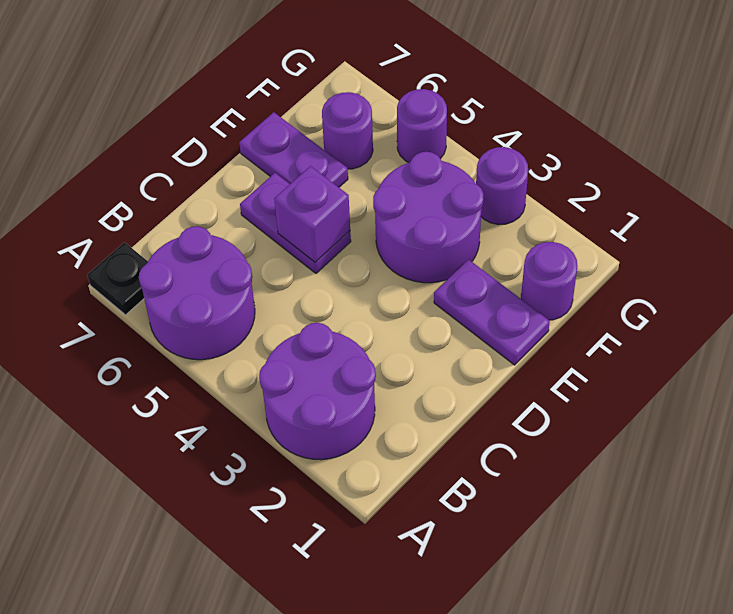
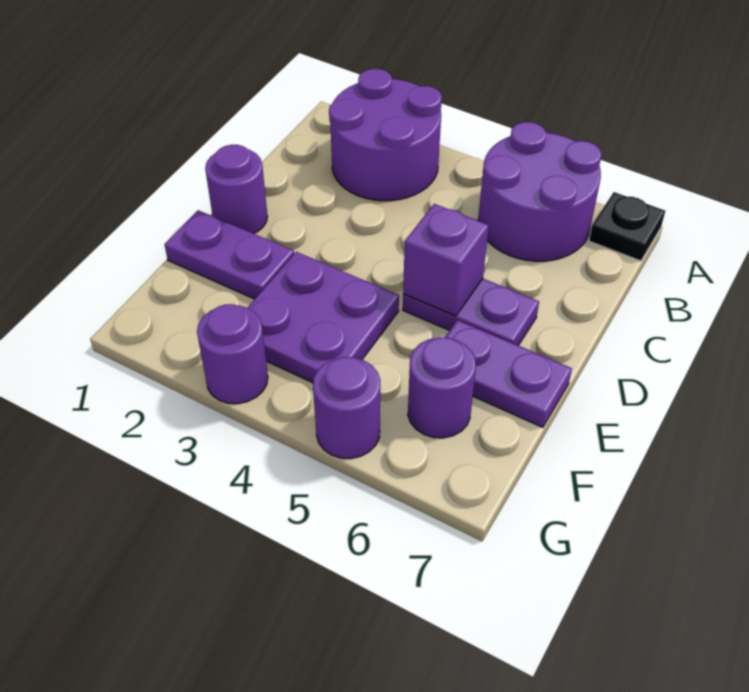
purple 2x2 round brick [373,152,484,283] -> purple 2x2 plate [248,252,399,383]
purple 1x1 round brick [521,242,577,320] -> purple 1x1 round brick moved to [205,145,267,234]

